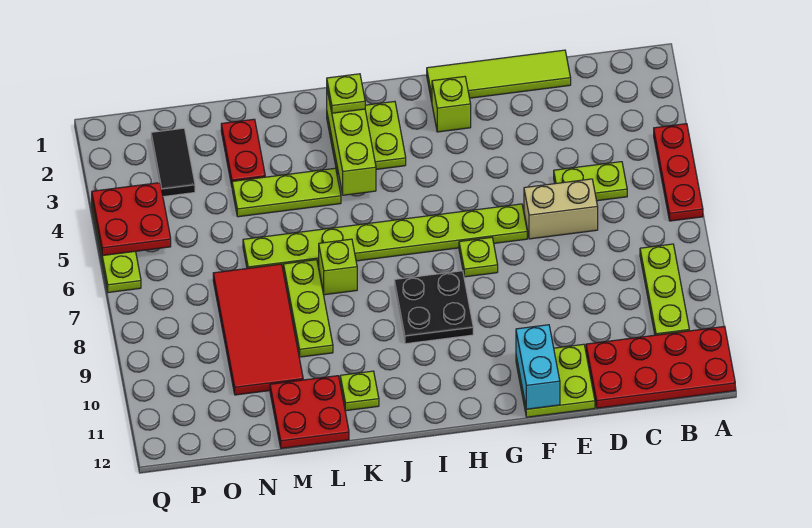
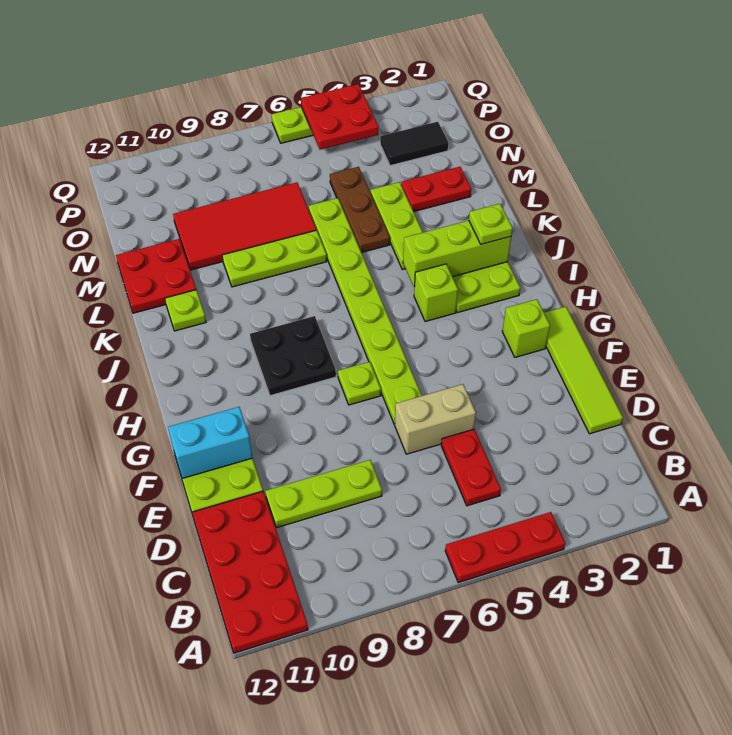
lime 1x3 plate [640,244,689,335] -> lime 1x3 plate moved to [265,460,382,528]
lime 1x2 plate [554,162,627,201] -> red 1x2 plate [441,429,501,506]
tan 1x2 brick [524,179,598,239] -> tan 1x2 brick turned to [395,384,476,454]
lime 1x1 brick [319,239,357,295] -> lime 1x1 brick moved to [414,264,458,322]
none -> brown 1x3 plate [330,167,390,253]

